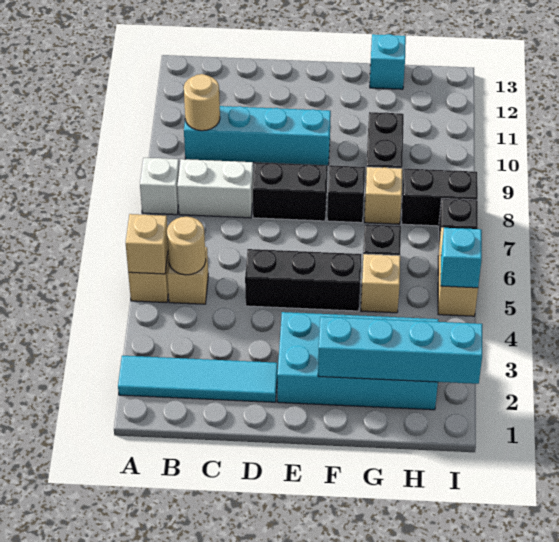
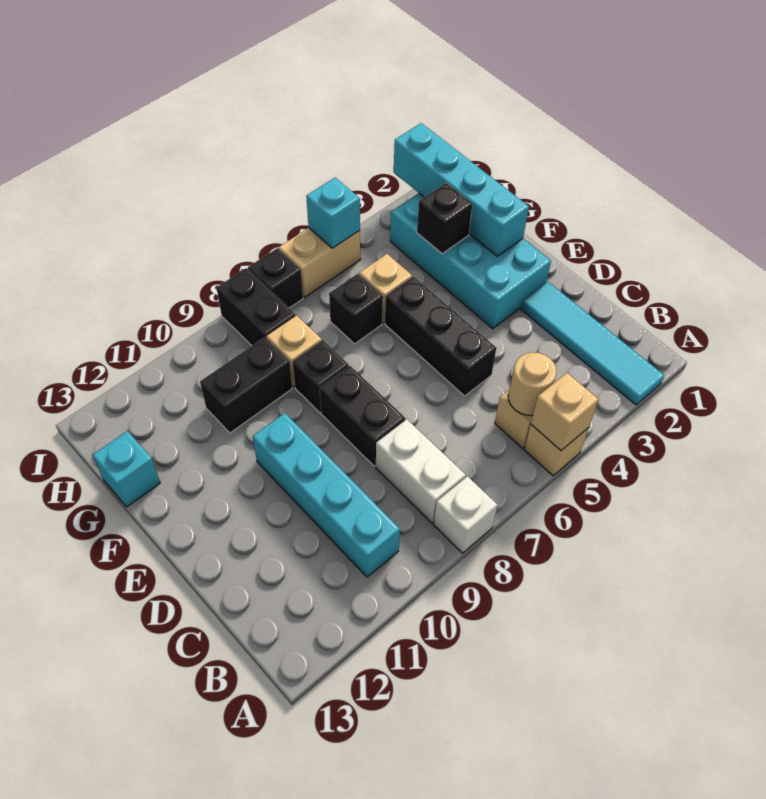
tan 1x1 round brick [184,74,220,131] -> none
none -> black 1x1 brick [417,183,472,254]

